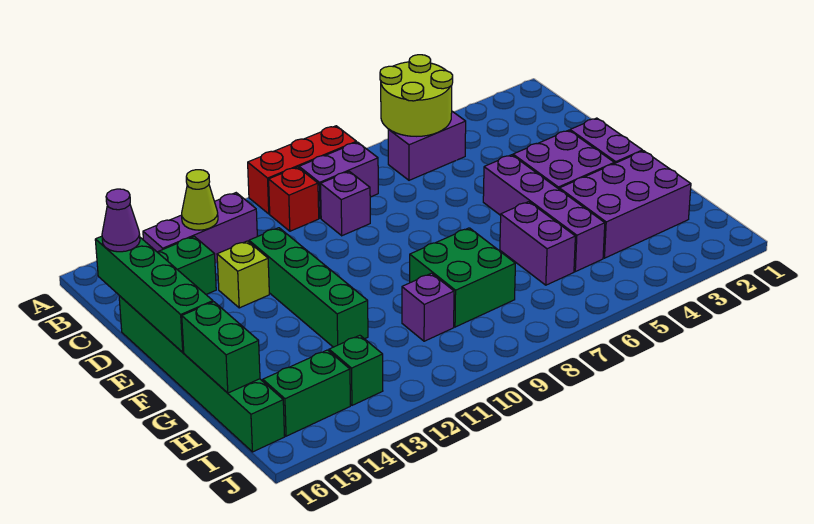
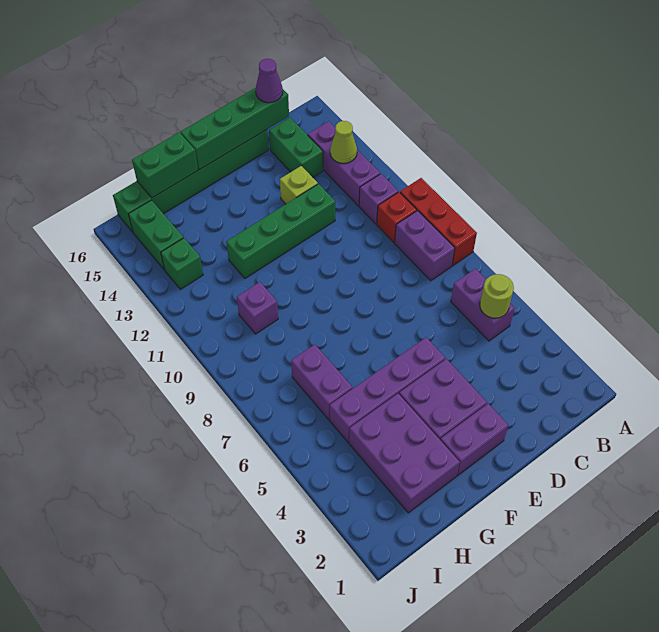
lime 2x2 round brick [380,55,453,136] -> lime 1x1 round brick [480,274,514,318]
purple 1x1 brick [321,171,370,236] -> purple 1x1 brick moved to [359,174,398,224]
purple 1x2 brick [500,202,575,285] -> purple 1x2 brick turned to [291,344,353,420]
green 2x2 brick [410,228,515,327] -> none

